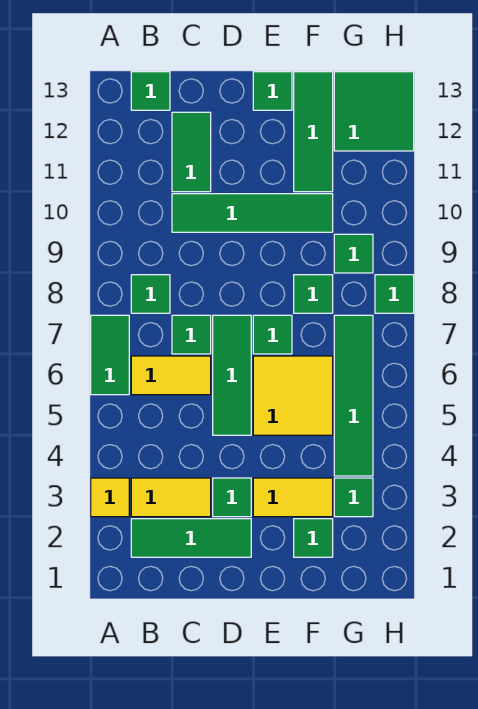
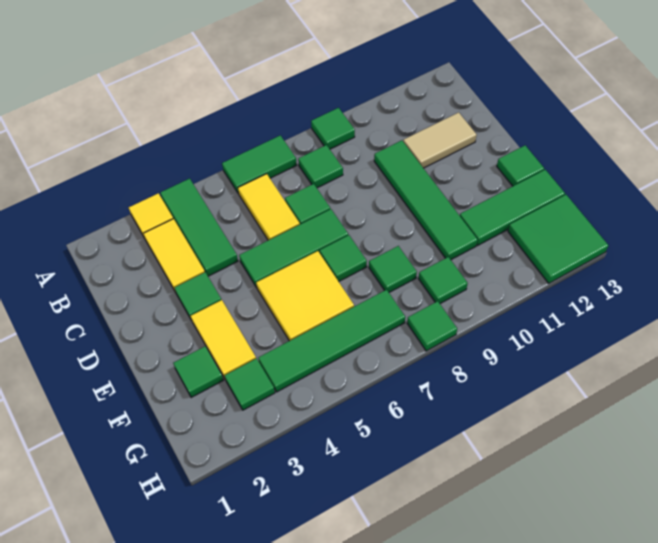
green 1x3 tile [131,519,251,557] -> green 1x3 tile moved to [160,178,238,276]
green 1x1 tile [131,72,170,110] -> green 1x1 tile moved to [311,108,355,149]
green 1x2 tile [172,112,211,192] -> tan 1x2 tile [403,112,477,168]

